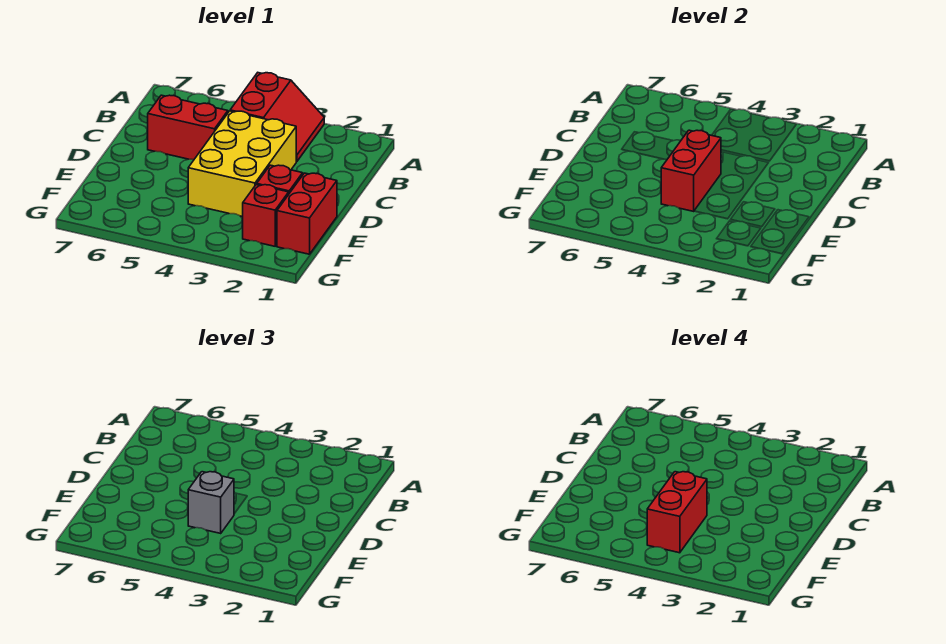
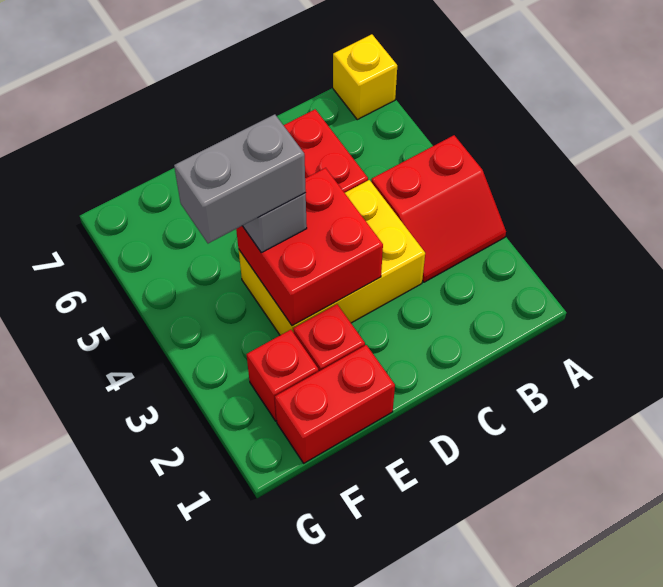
none -> yellow 1x1 brick [333,34,397,120]
red 1x2 brick [661,130,721,211] -> red 2x2 brick [236,168,383,326]
red 1x2 brick [647,472,707,553] -> grey 1x2 brick [174,114,306,243]

